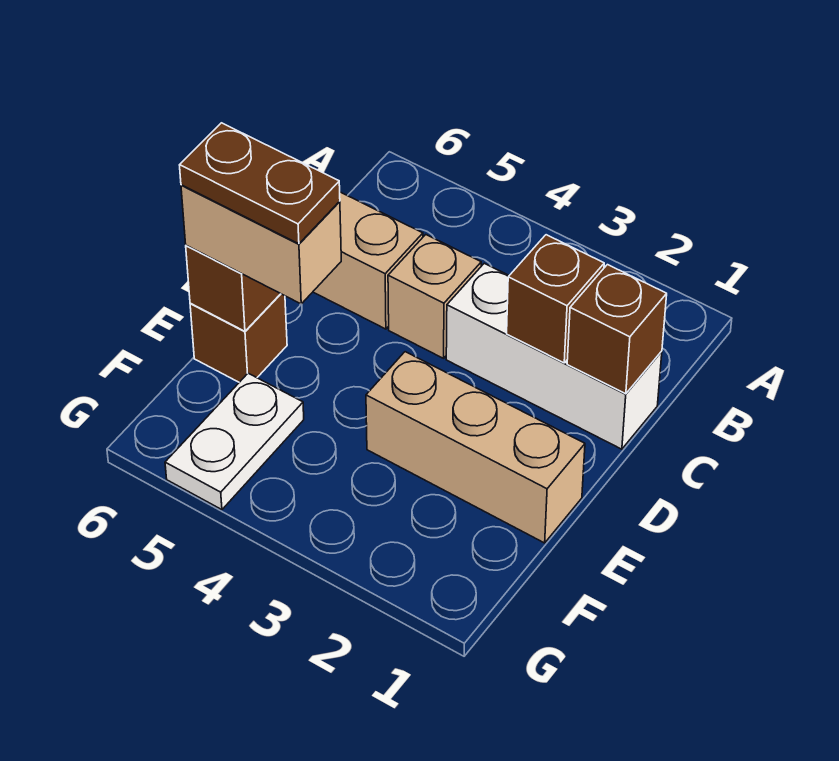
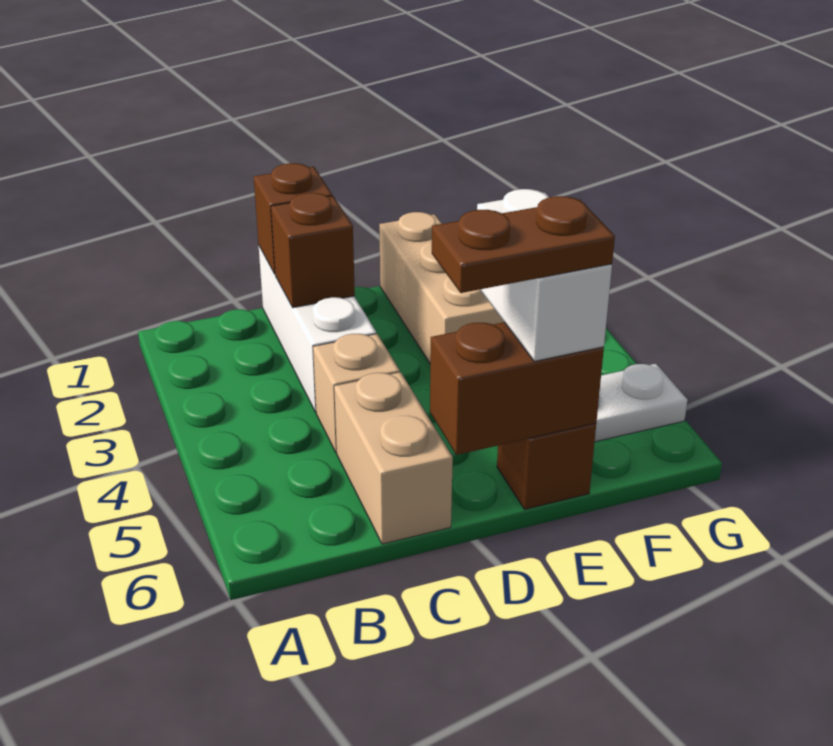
tan 1x2 brick [181,185,341,304] -> white 1x2 brick [477,189,612,361]
brown 1x2 plate [180,123,340,244] -> brown 1x2 plate turned to [432,196,615,293]

